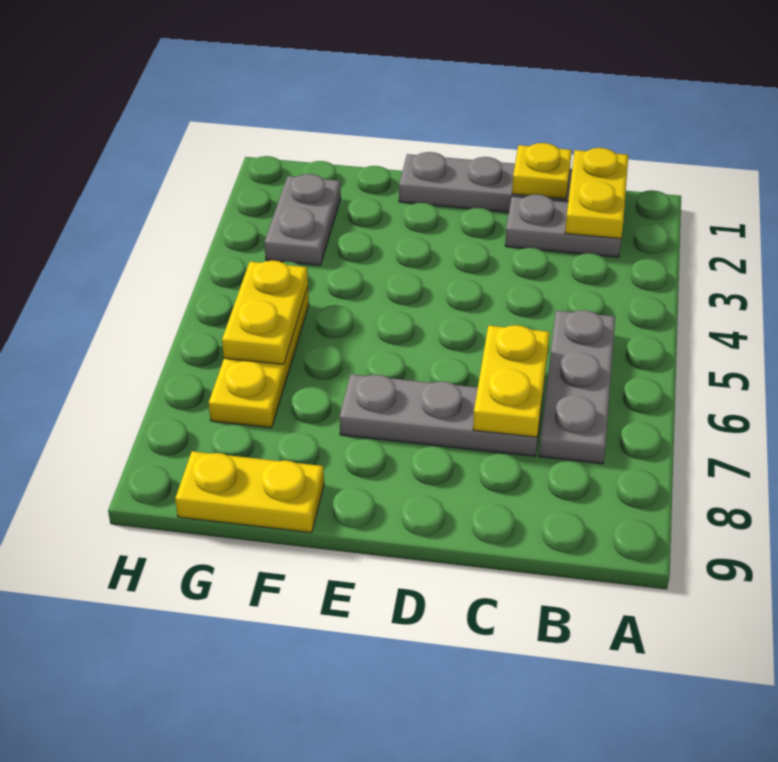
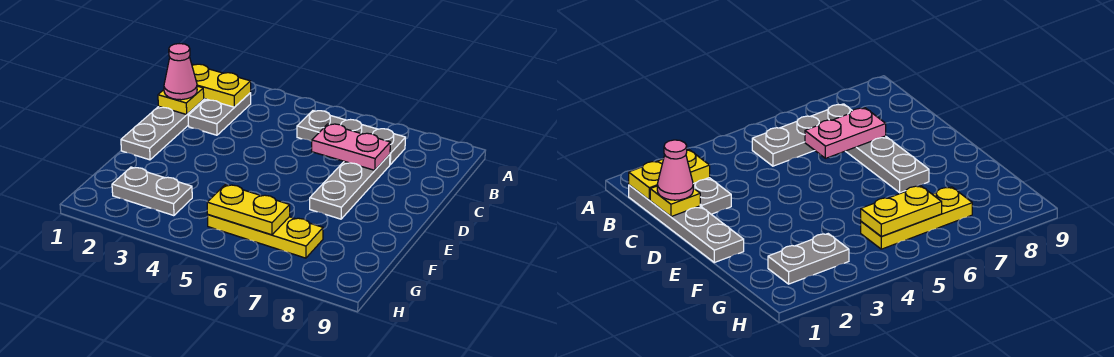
none -> pink 1x1 cone [164,44,197,100]
yellow 1x2 plate [473,325,550,437] -> pink 1x2 plate [312,124,390,170]
yellow 1x2 plate [175,451,324,533] -> none

